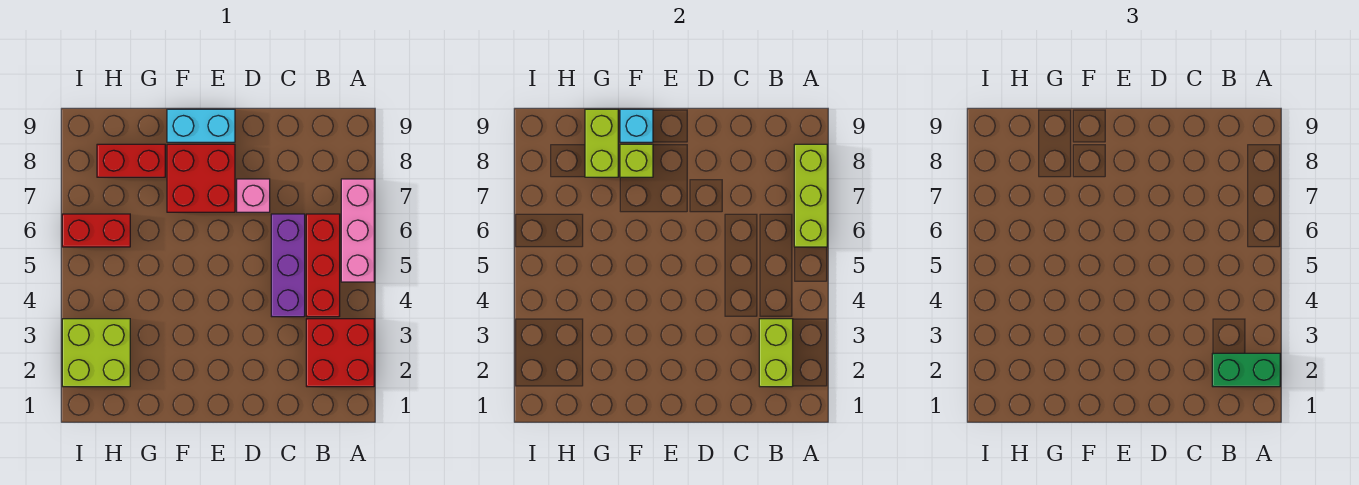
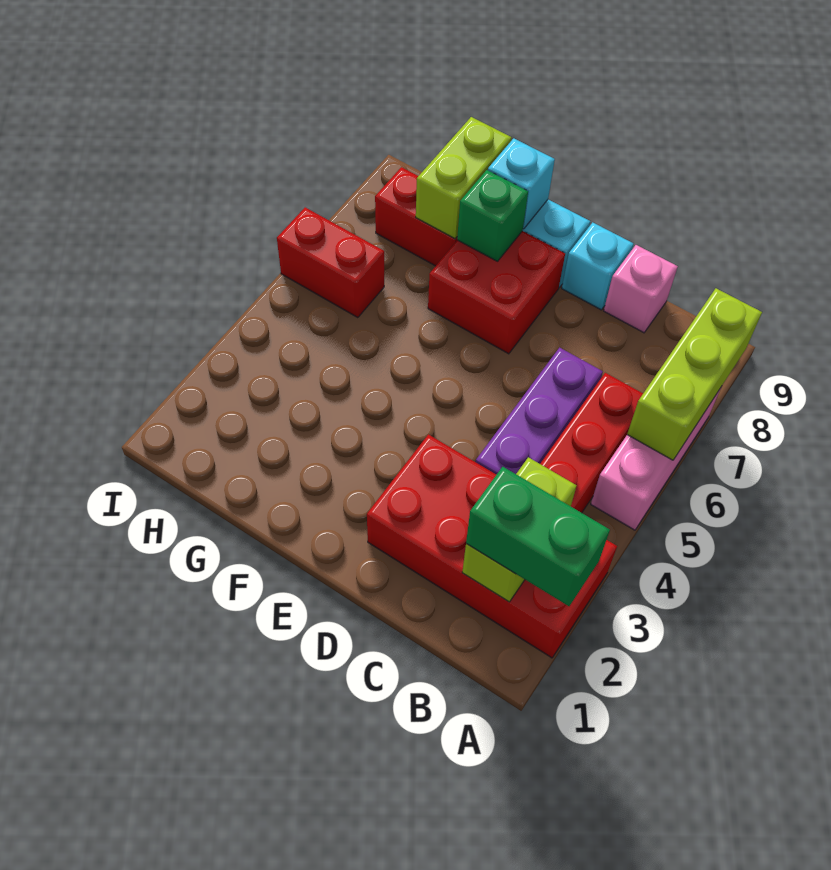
red 2x2 brick [306,319,374,387] -> red 2x4 brick [367,434,617,658]
pink 1x1 brick [237,179,270,212] -> pink 1x1 brick moved to [604,245,678,333]
none -> cyan 1x1 brick [562,222,633,310]
lime 1x1 brick [620,144,653,177] -> green 1x1 brick [457,170,528,261]
lime 2x2 brick [62,319,130,387] -> none

